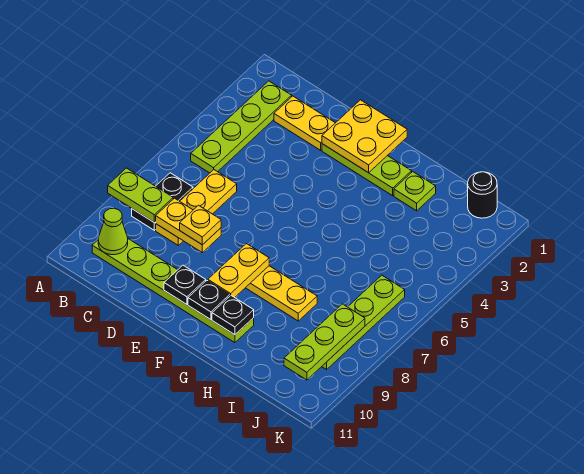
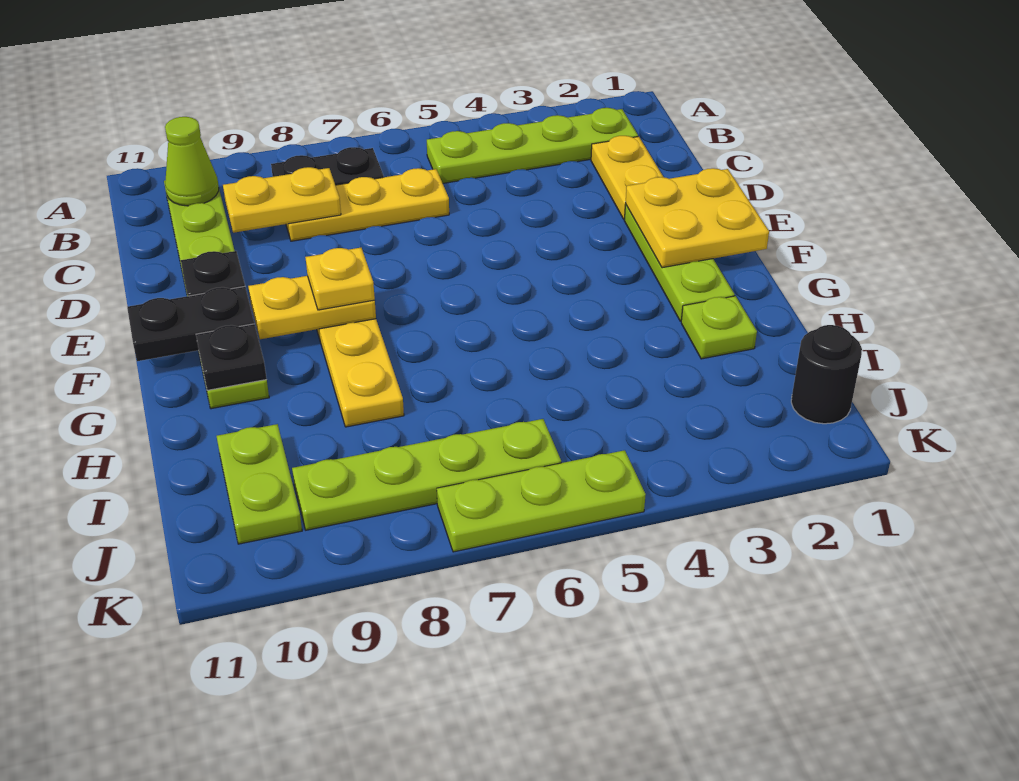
lime 1x2 plate [108,168,173,223] -> lime 1x2 plate moved to [217,424,302,544]
yellow 1x2 plate [156,198,221,252] -> yellow 1x2 plate turned to [223,167,341,233]
yellow 1x1 plate [180,205,221,245] -> yellow 1x1 plate moved to [305,248,375,310]
black 1x1 plate [188,281,230,320] -> black 1x2 plate [127,286,255,361]
lime 1x3 plate [284,304,365,380] -> lime 1x3 plate moved to [437,450,646,552]

